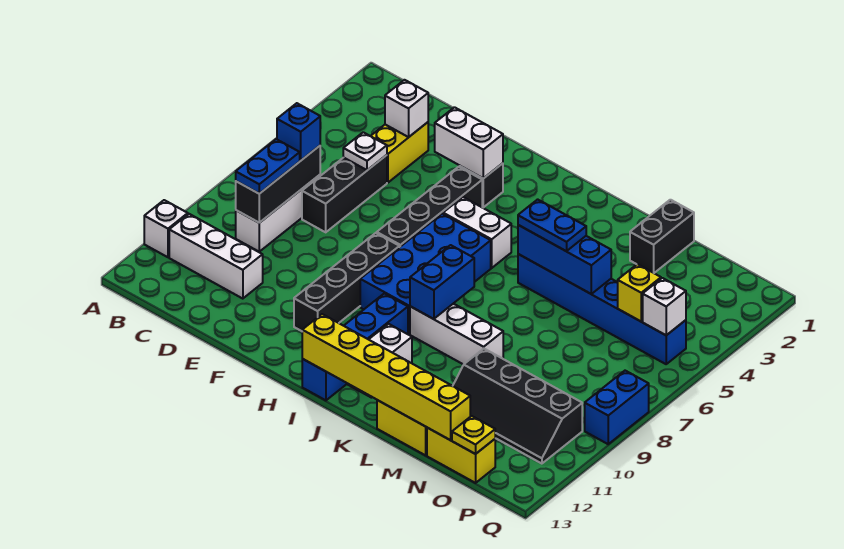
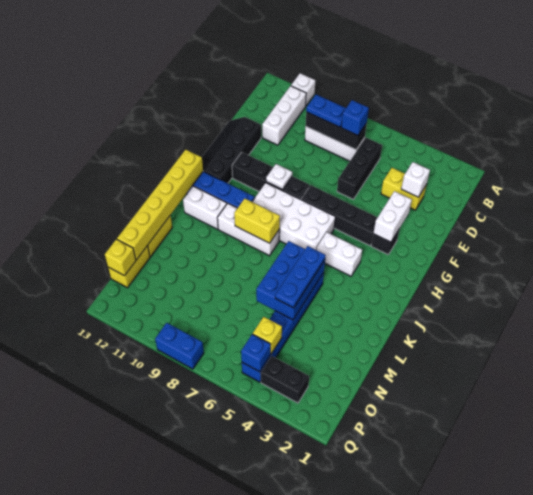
black 1x3 brick [302,155,387,232] -> black 1x3 brick turned to [337,138,382,199]
white 1x1 plate [343,132,387,170] -> white 1x1 plate moved to [266,164,292,190]
white 1x2 brick [443,197,511,268] -> white 1x2 brick turned to [317,232,362,276]
blue 2x4 brick [360,214,491,334] -> white 2x4 brick [252,183,335,250]
blue 1x2 brick [410,245,474,319] -> yellow 1x2 brick [234,199,280,243]
white 1x3 brick [410,304,503,365] -> white 1x3 brick turned to [217,203,280,256]
blue 1x3 brick [518,225,611,294] -> blue 2x3 brick [256,241,325,320]
blue 1x2 plate [518,199,586,251] -> blue 1x3 plate [275,246,326,308]
black 1x2 brick [630,200,694,273] -> black 1x2 brick moved to [261,356,309,403]
black 2x4 slope [453,349,582,464] -> black 2x4 slope moved to [202,117,261,183]
yellow 1x1 plate [452,416,495,454] -> yellow 1x1 brick [105,239,136,276]
white 1x1 brick [643,278,686,335] -> blue 1x1 brick [241,334,271,372]

